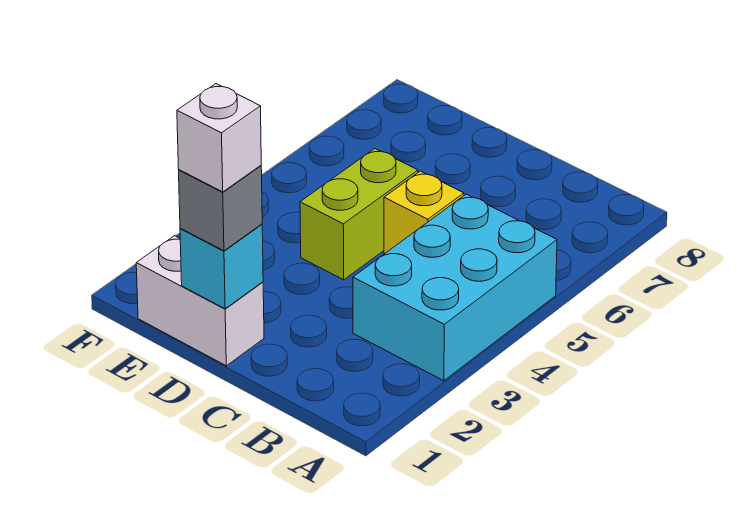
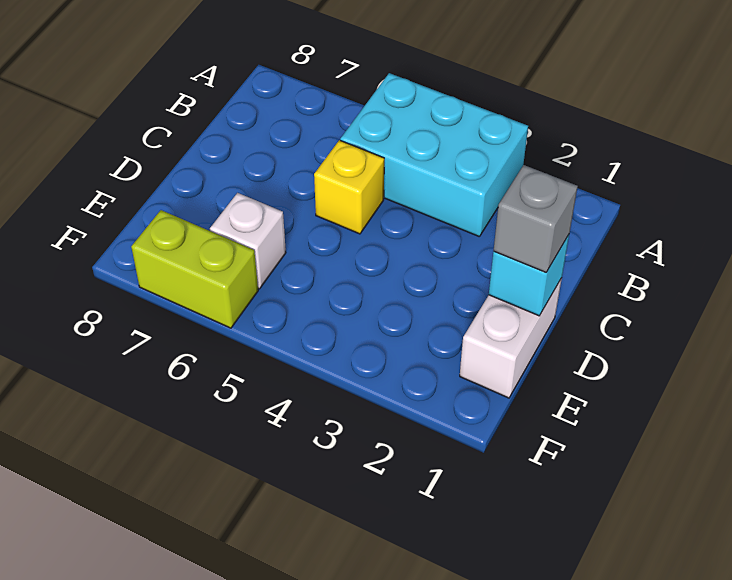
white 1x1 brick [177,84,261,192] -> white 1x1 brick moved to [210,193,286,289]
lime 1x2 brick [300,149,418,280] -> lime 1x2 brick moved to [131,210,258,328]

